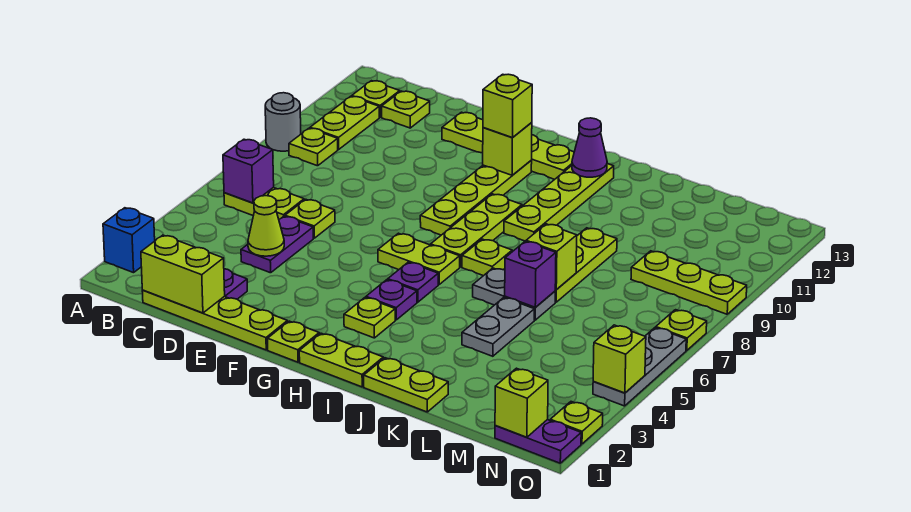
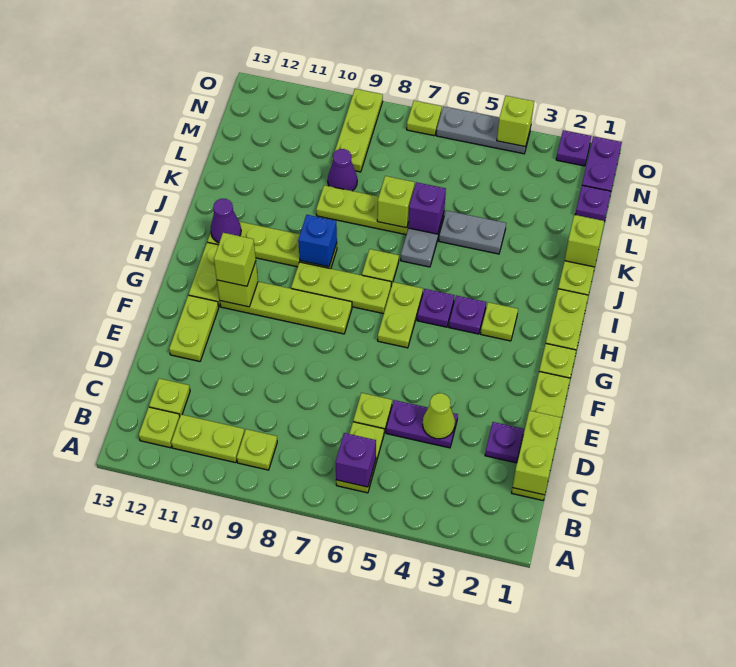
blue 1x1 brick [103,208,155,273] -> blue 1x1 brick moved to [298,215,337,267]
grey 1x1 round brick [265,93,301,151] -> none
none -> purple 1x1 cone [328,149,357,191]
none -> purple 1x1 plate [575,185,611,221]
lime 1x1 brick [495,368,548,437] -> lime 1x1 brick moved to [565,215,605,267]
lime 1x1 plate [550,402,603,444] -> purple 1x1 plate [556,130,591,166]

